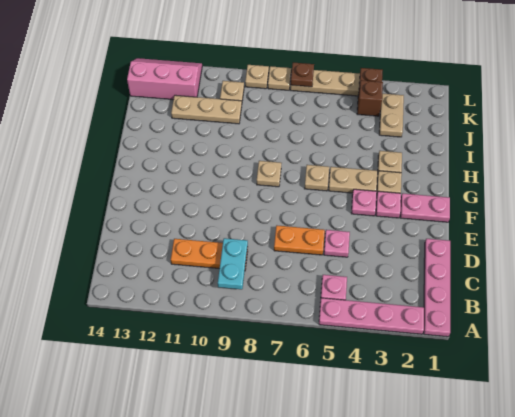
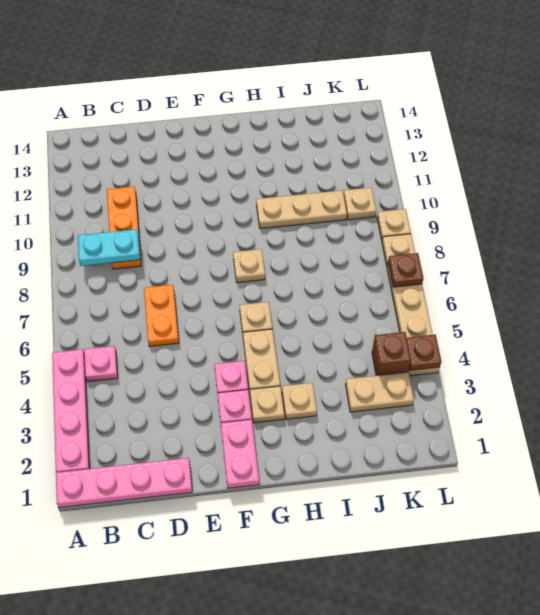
pink 1x1 plate [324,230,350,257] -> none
tan 1x3 plate [171,95,242,124] -> tan 1x3 plate turned to [256,190,347,229]
pink 2x3 slope [127,58,202,100] -> none

